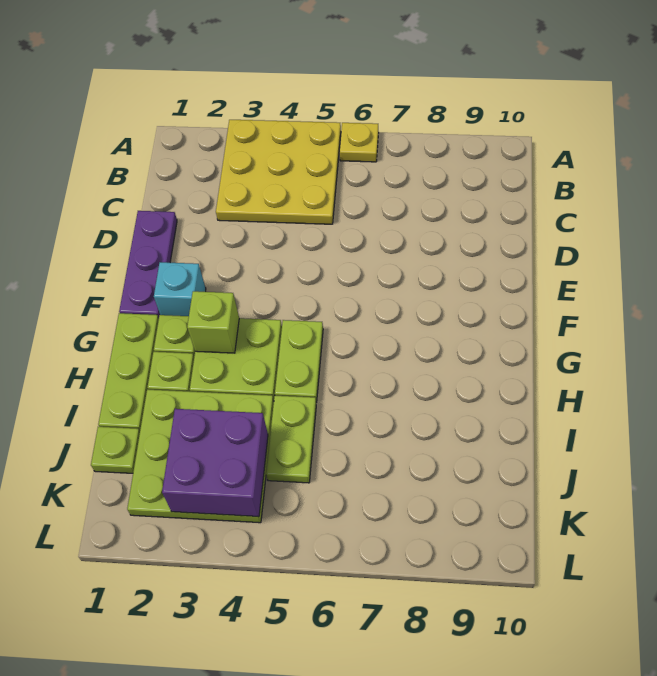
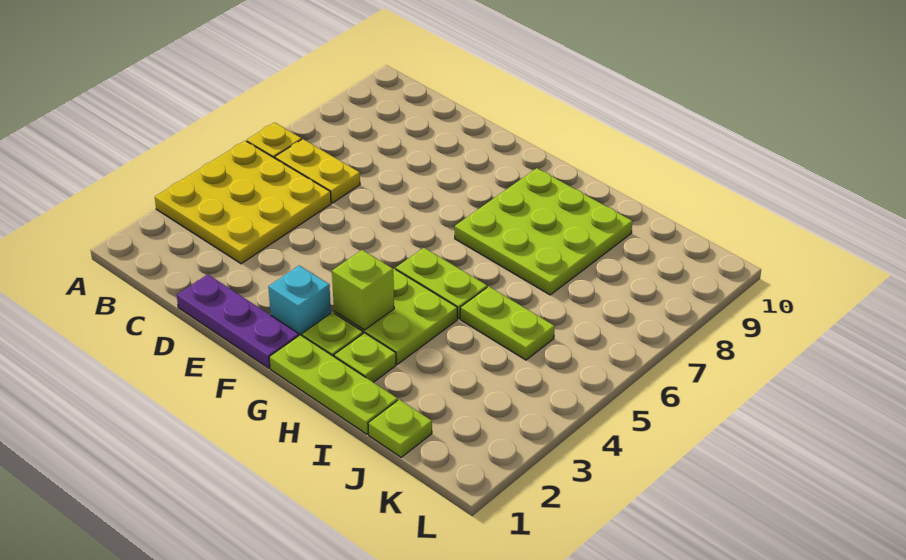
none -> yellow 1x2 plate [275,139,360,203]
lime 3x3 plate [127,390,274,523] -> lime 3x3 plate moved to [455,168,632,295]
purple 2x2 brick [162,409,268,517] -> none

